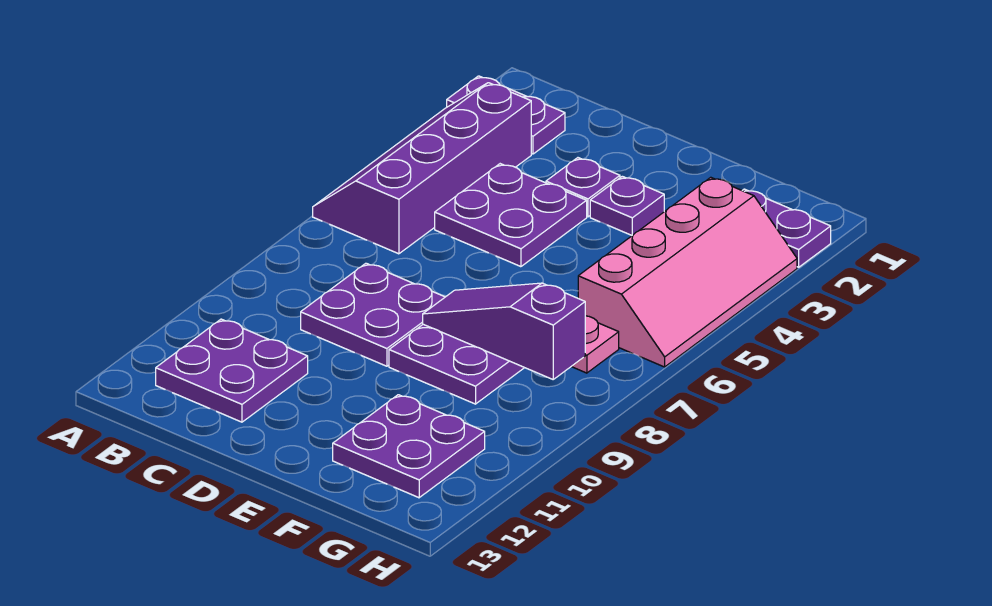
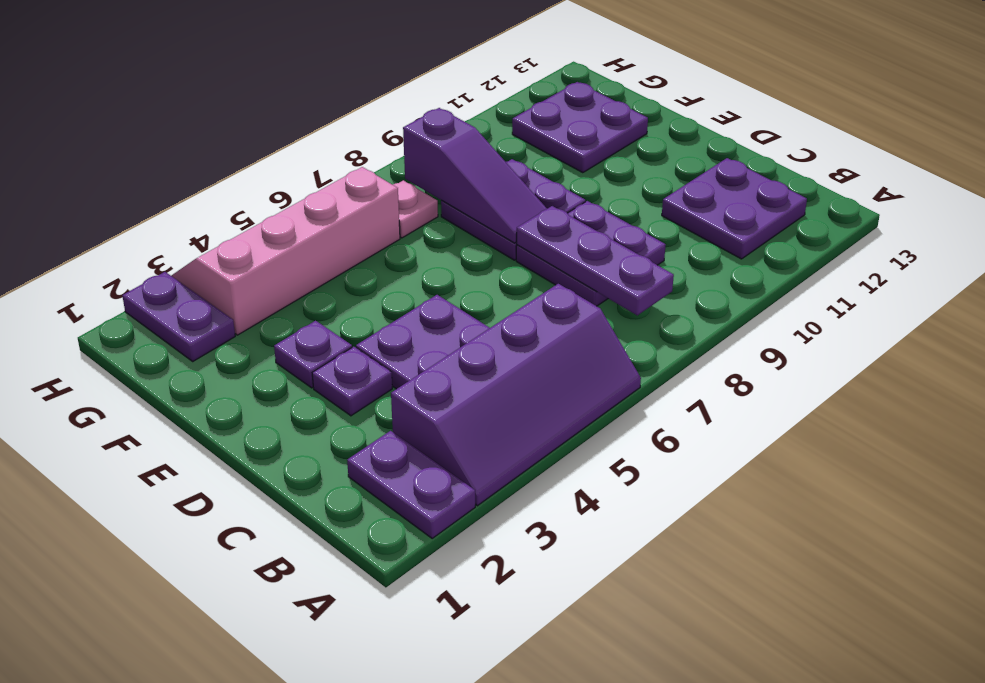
none -> purple 1x3 plate [517,206,674,315]

